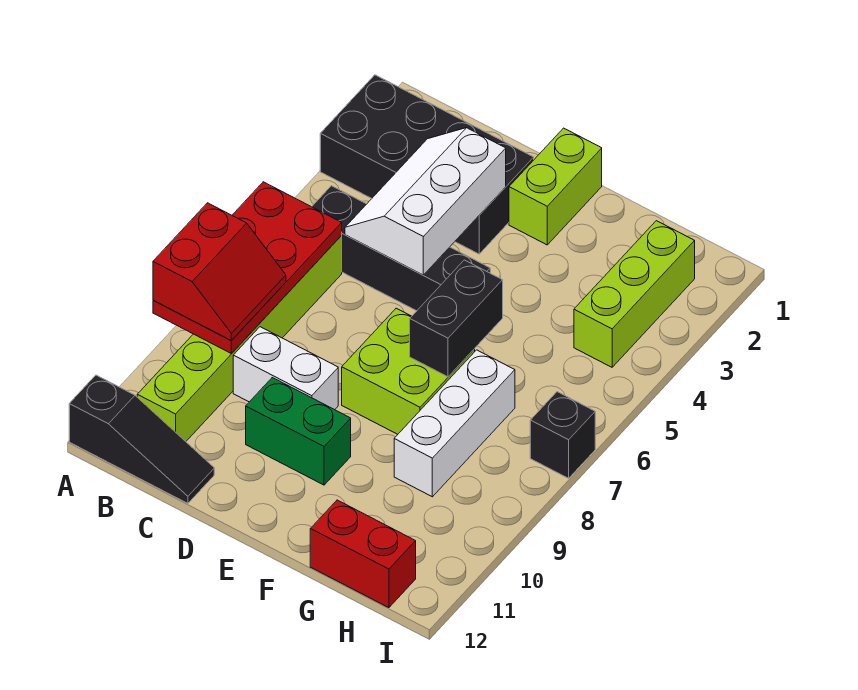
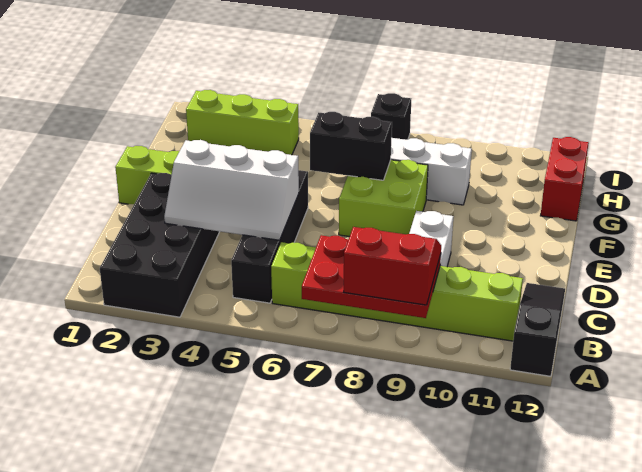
red 2x4 plate [153,182,342,354] -> red 2x3 plate [302,235,441,318]
green 1x2 brick [246,378,351,485] -> none

